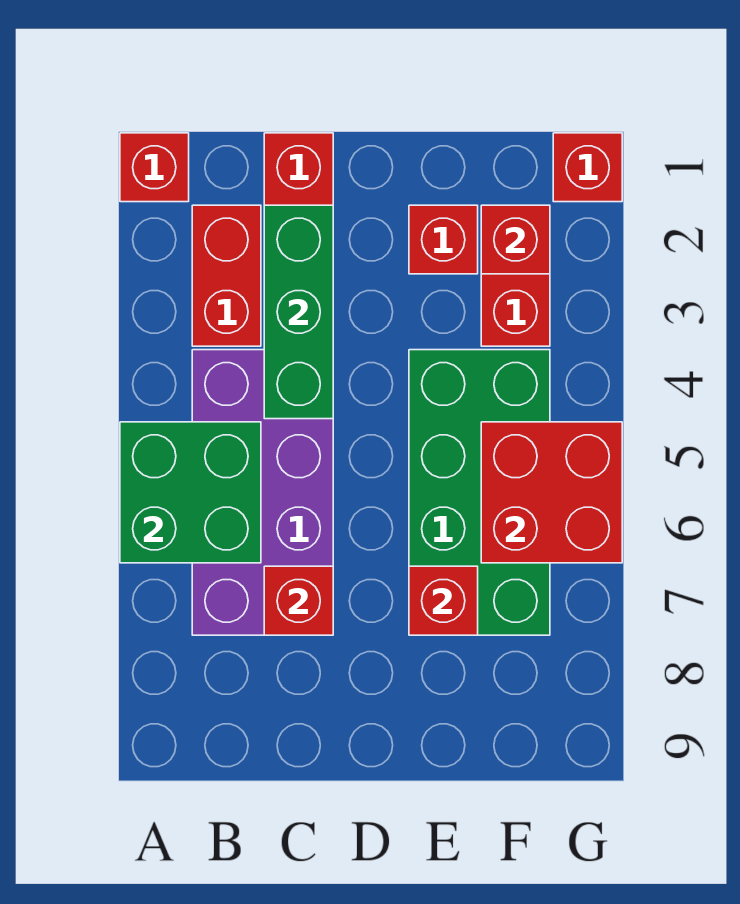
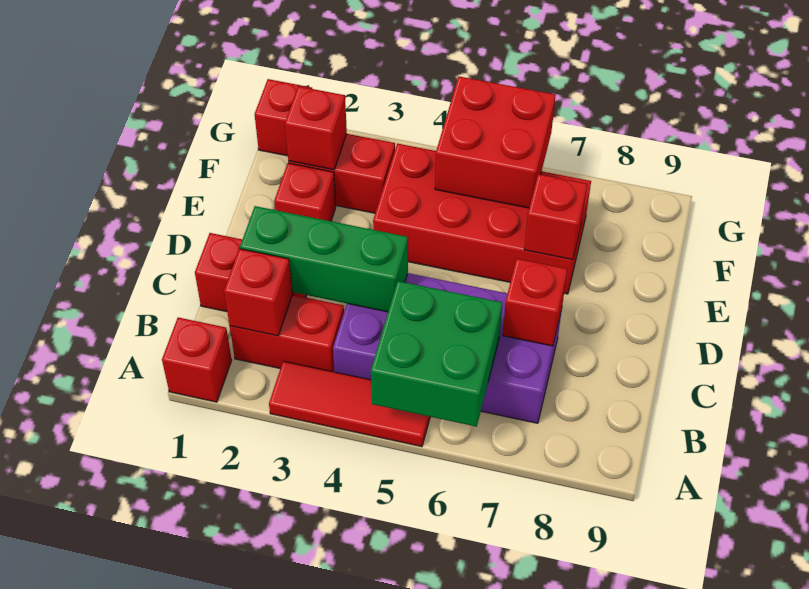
none -> red 1x3 tile [269,361,430,447]
none -> red 1x1 brick [224,249,293,336]
green 2x4 brick [409,350,550,635] -> red 2x4 brick [373,144,591,294]

